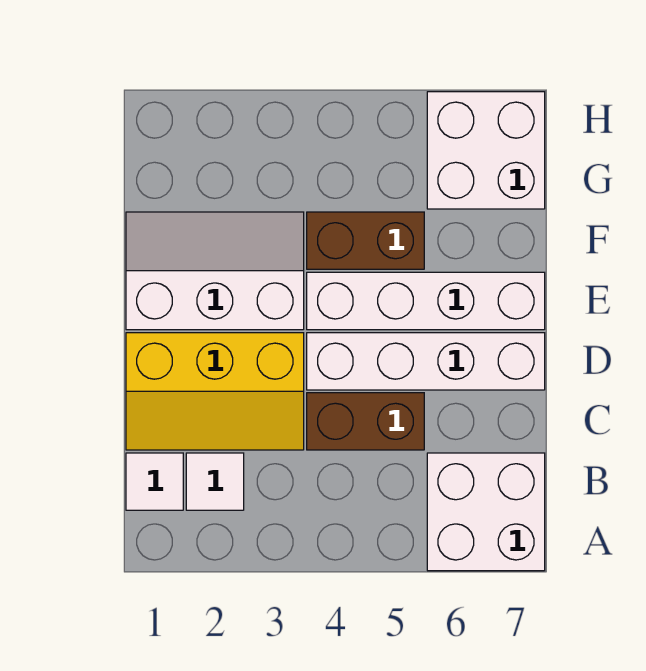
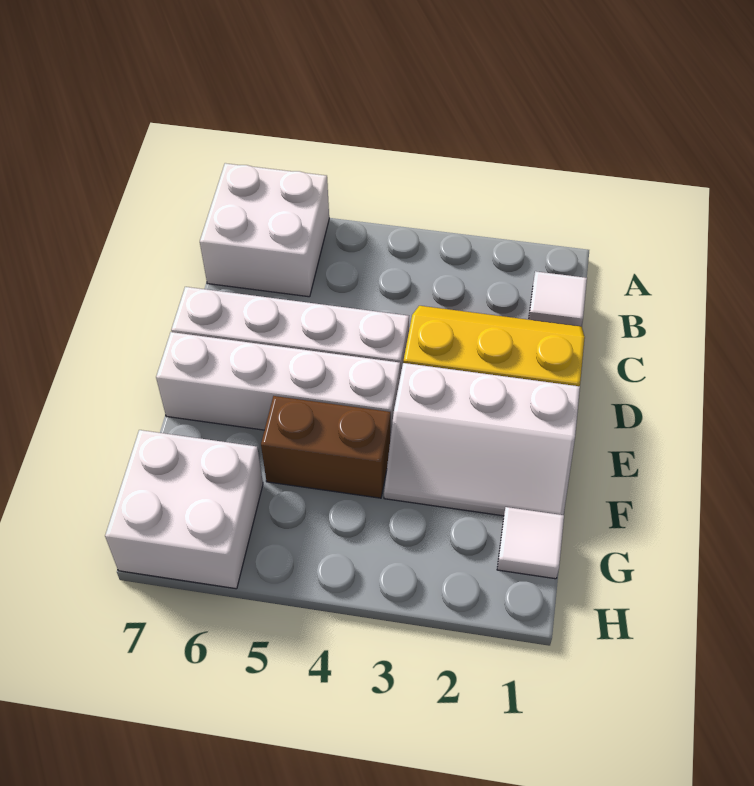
white 1x1 tile [186,453,244,510] -> white 1x1 tile moved to [497,507,564,579]
brown 1x2 brick [307,393,424,450] -> none

